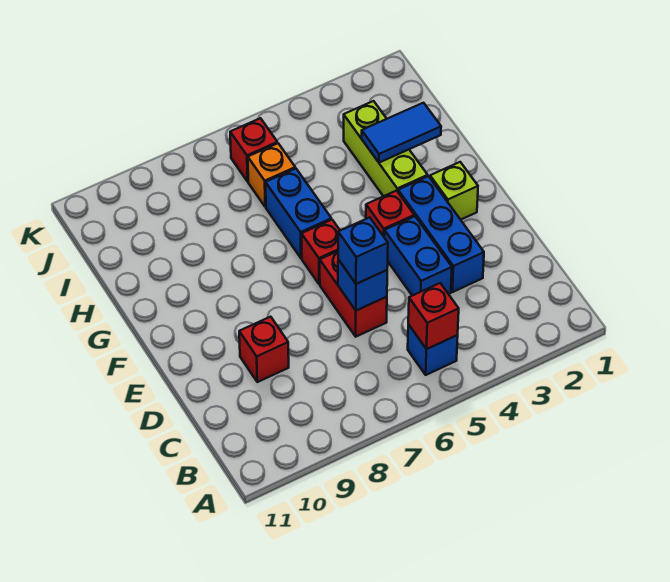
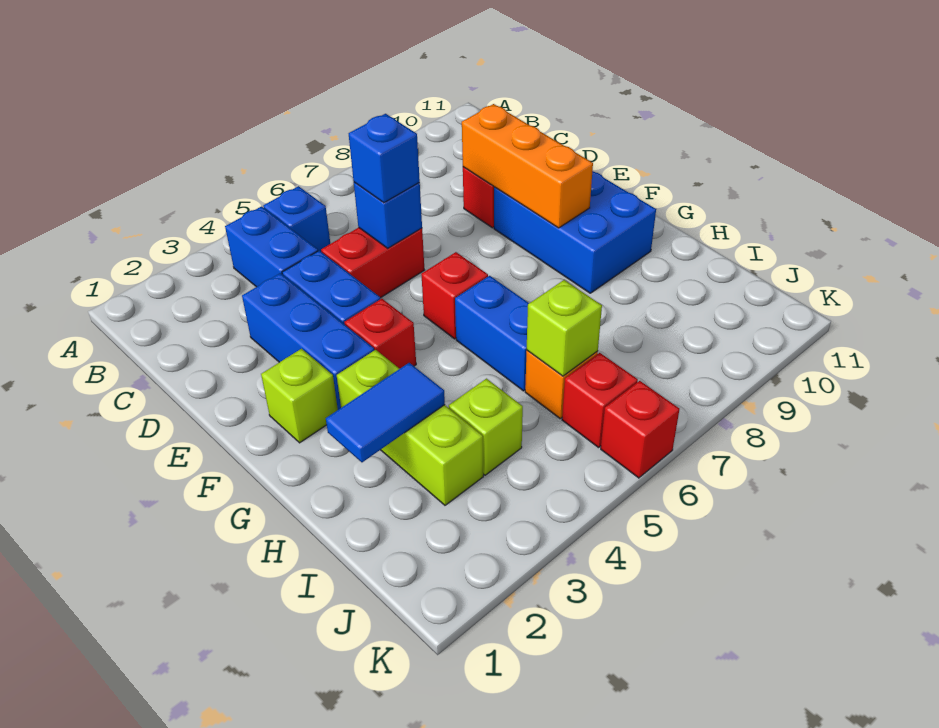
none -> blue 1x2 brick [225,207,318,287]
red 1x1 brick [408,283,459,349] -> red 1x1 brick moved to [601,381,679,478]
red 1x2 brick [320,251,387,337] -> red 1x2 brick turned to [321,228,424,298]
none -> orange 1x3 brick [462,104,593,228]
none -> blue 2x3 brick [494,171,656,293]
none -> lime 1x1 brick [449,379,523,475]
none -> lime 1x1 brick [527,280,602,376]

